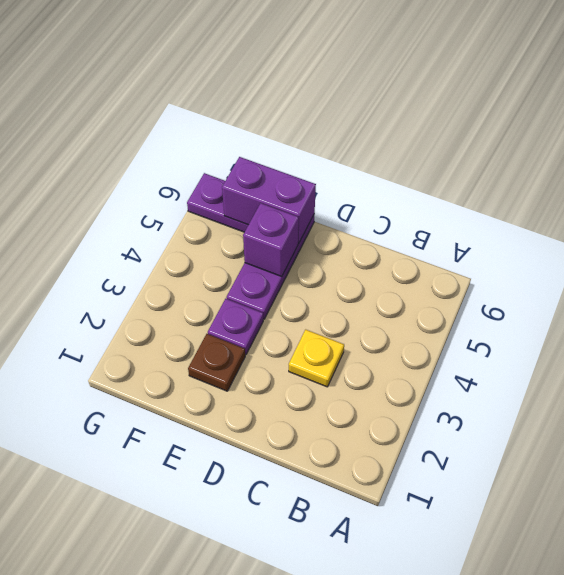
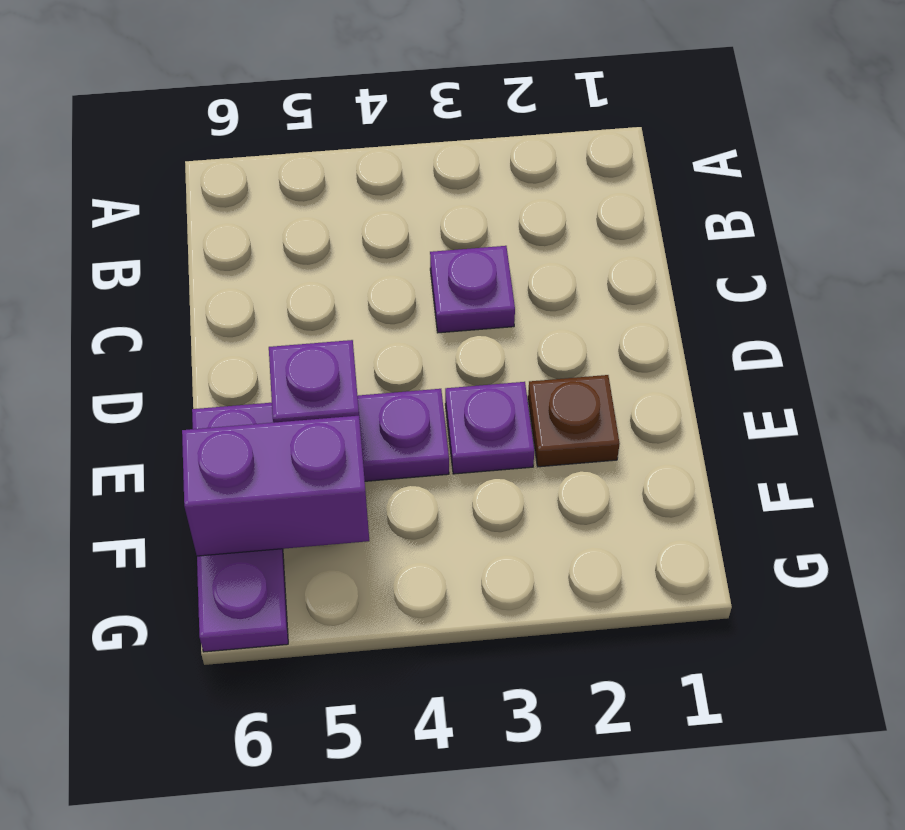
yellow 1x1 plate [289,330,344,387] -> purple 1x1 plate [430,246,515,333]
purple 1x2 brick [222,157,316,243] -> purple 1x2 brick turned to [182,416,369,556]

